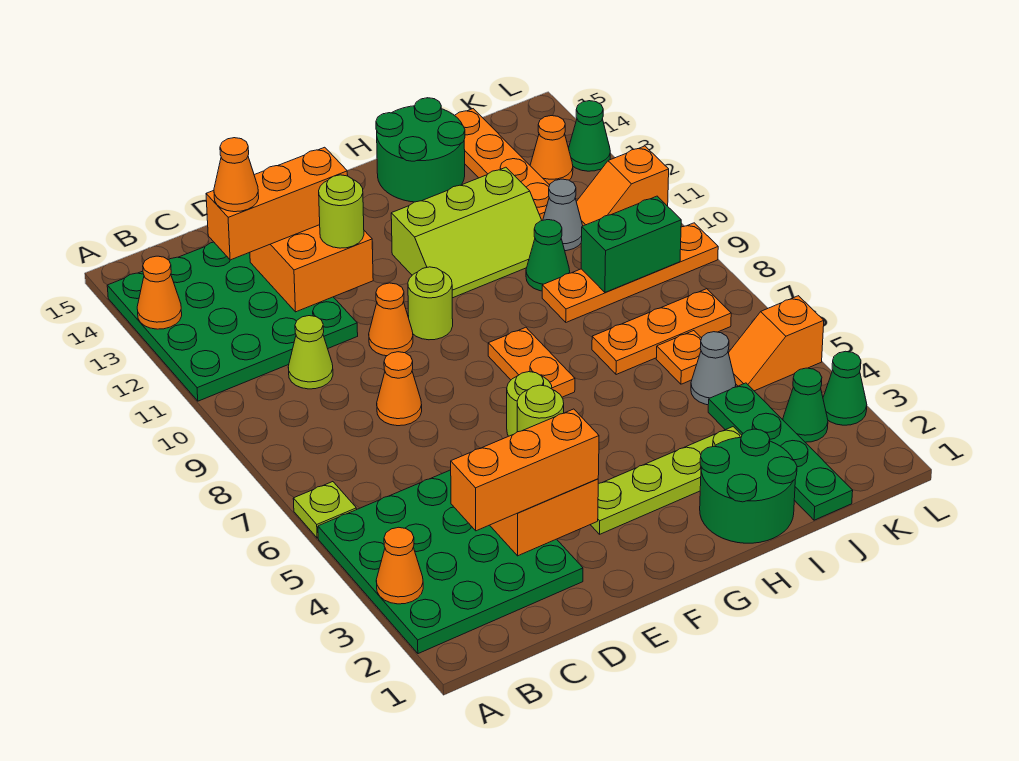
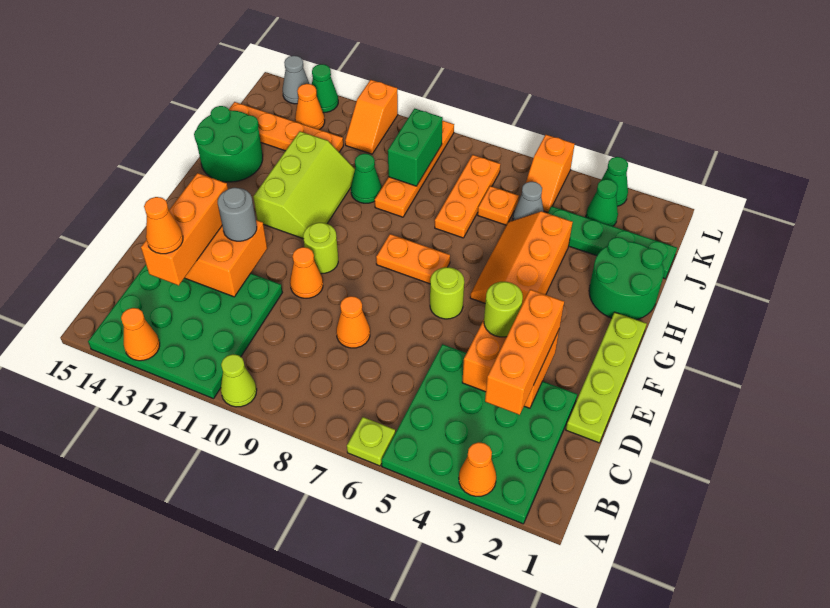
lime 1x1 cone [288,316,333,389] -> lime 1x1 cone moved to [221,354,257,407]
lime 1x1 round brick [319,175,364,248] -> grey 1x1 round brick [218,188,257,241]
lime 1x4 plate [590,427,742,534] -> lime 1x4 plate moved to [566,312,647,443]
none -> orange 2x3 slope [470,211,573,305]
grey 1x1 cone [543,179,583,251] -> grey 1x1 cone moved to [283,56,309,104]

